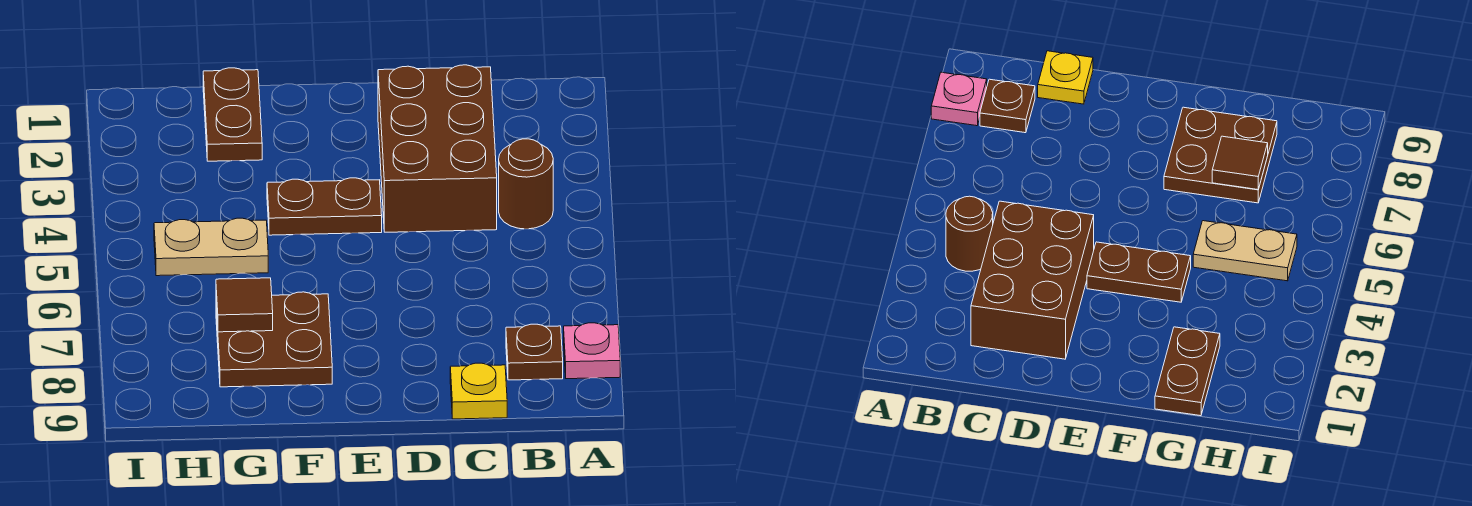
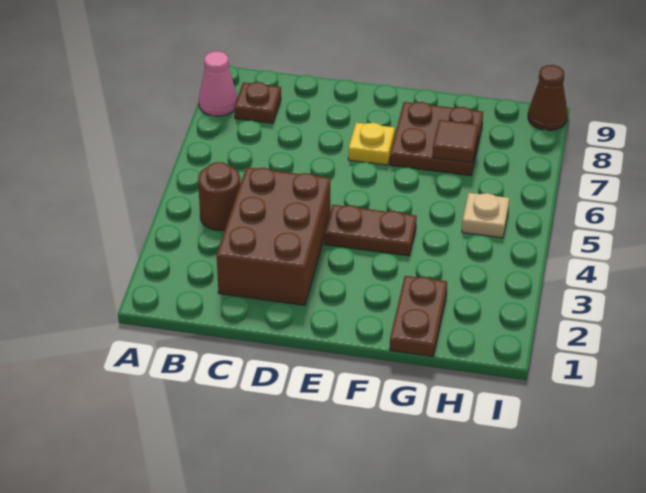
pink 1x1 plate [564,323,620,379] -> pink 1x1 cone [199,51,237,116]
yellow 1x1 plate [450,363,507,419] -> yellow 1x1 plate moved to [348,123,395,165]
tan 1x2 plate [154,218,268,276] -> tan 1x1 plate [462,193,509,238]
none -> brown 1x1 cone [528,65,568,130]

